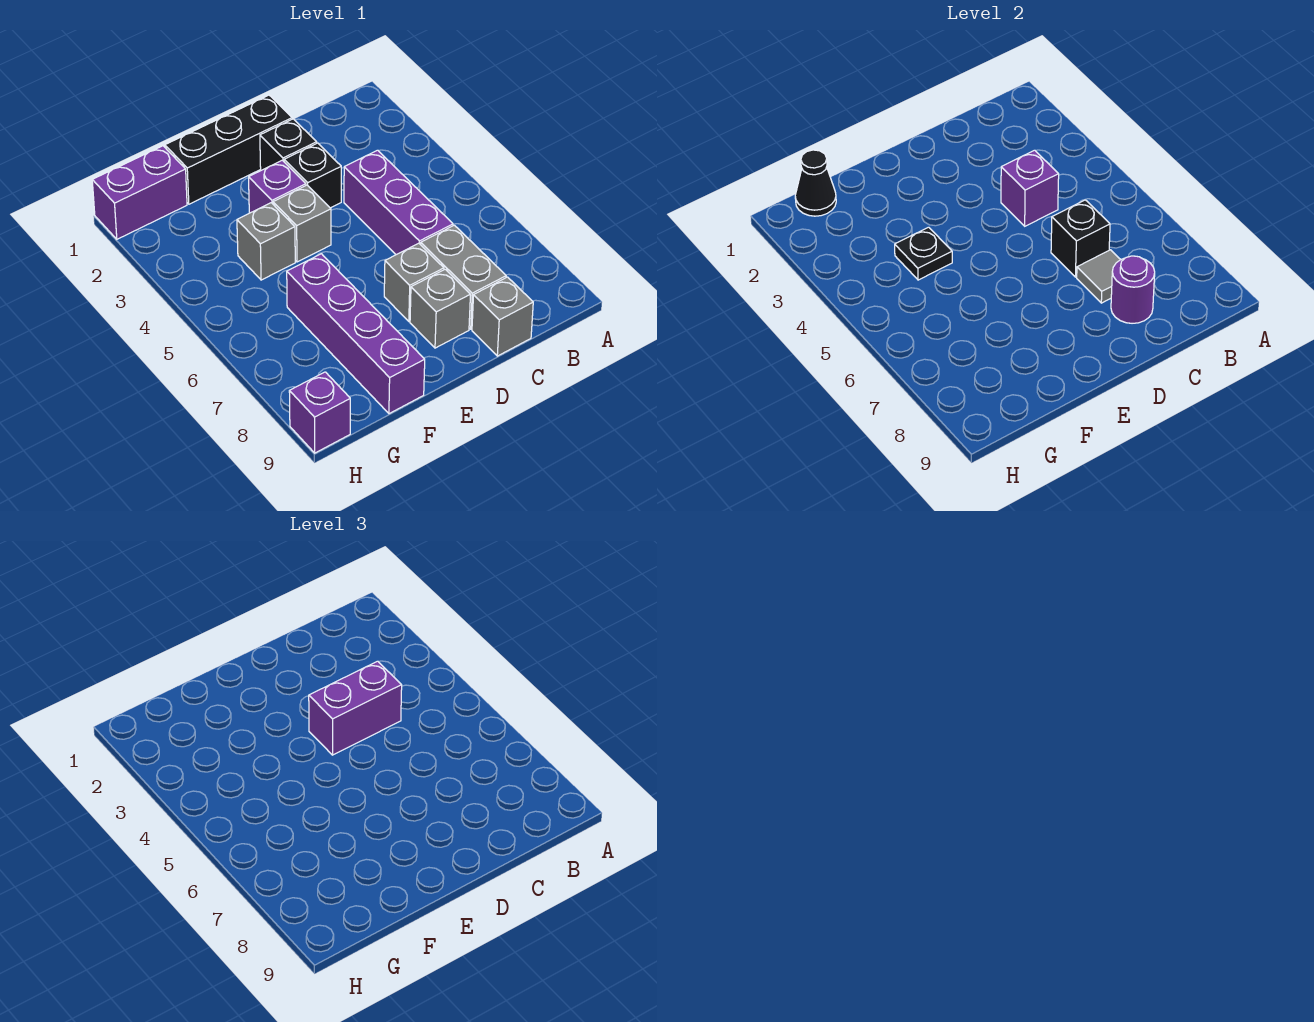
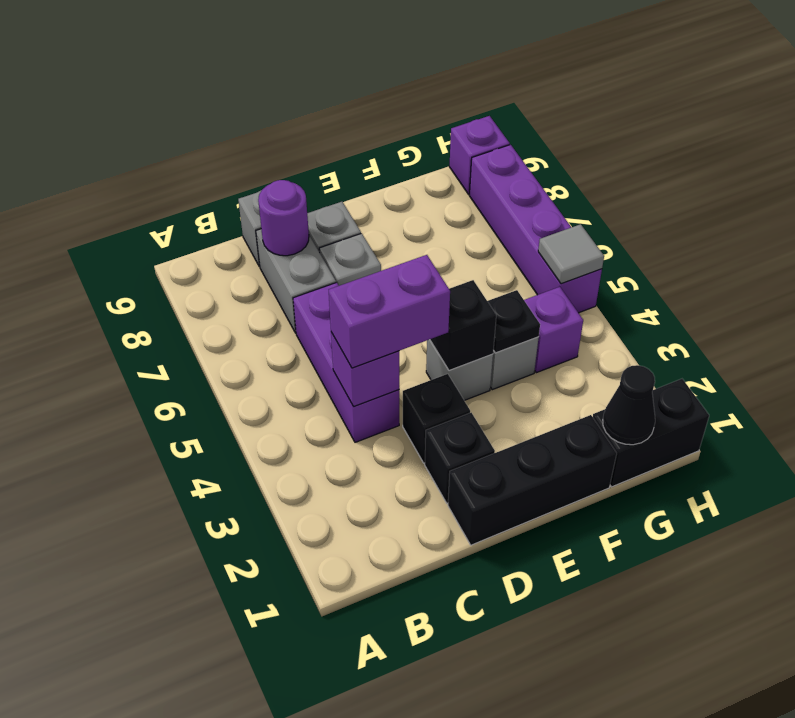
black 1x1 brick [1051,200,1110,277] -> black 1x1 brick moved to [430,280,496,371]
grey 1x1 tile [1077,250,1121,303] -> grey 1x1 tile moved to [538,224,604,284]
purple 1x1 brick [249,160,306,213] -> purple 1x1 brick moved to [524,287,583,373]
purple 1x4 brick [287,254,425,414] -> purple 1x4 brick moved to [470,145,602,313]
purple 1x2 brick [92,146,187,239] -> black 1x2 brick [593,379,709,487]

